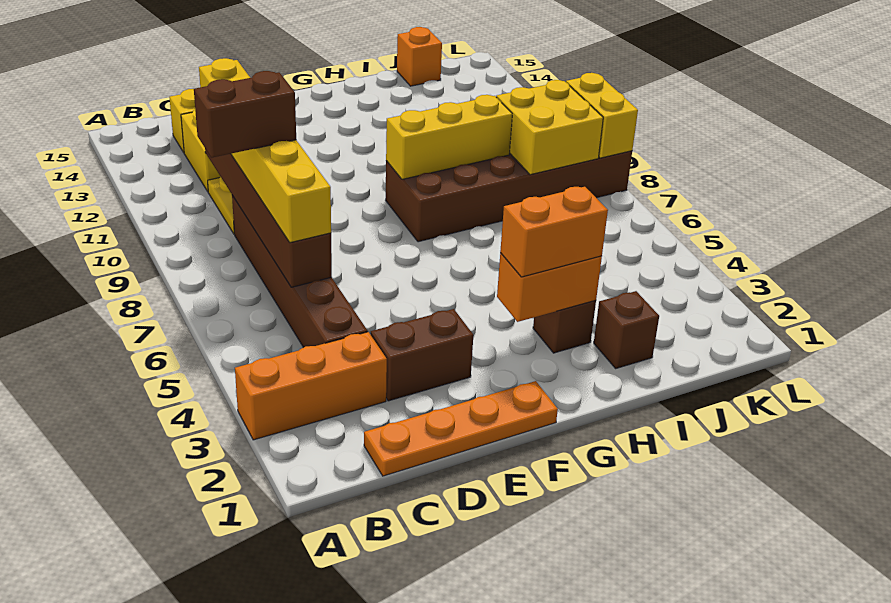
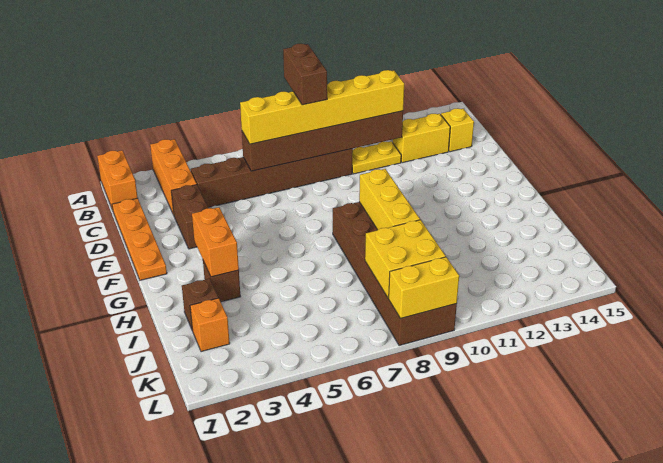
orange 1x2 brick [500,187,608,277] -> orange 1x2 brick moved to [97,150,138,210]
orange 1x1 brick [397,27,442,86] -> orange 1x1 brick moved to [190,298,230,352]

